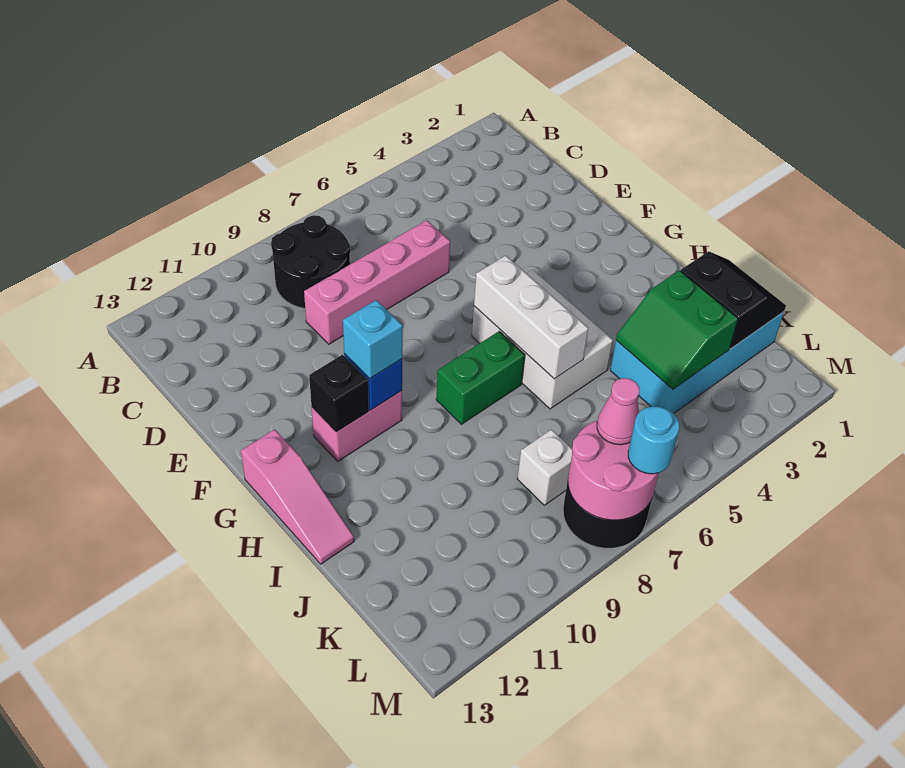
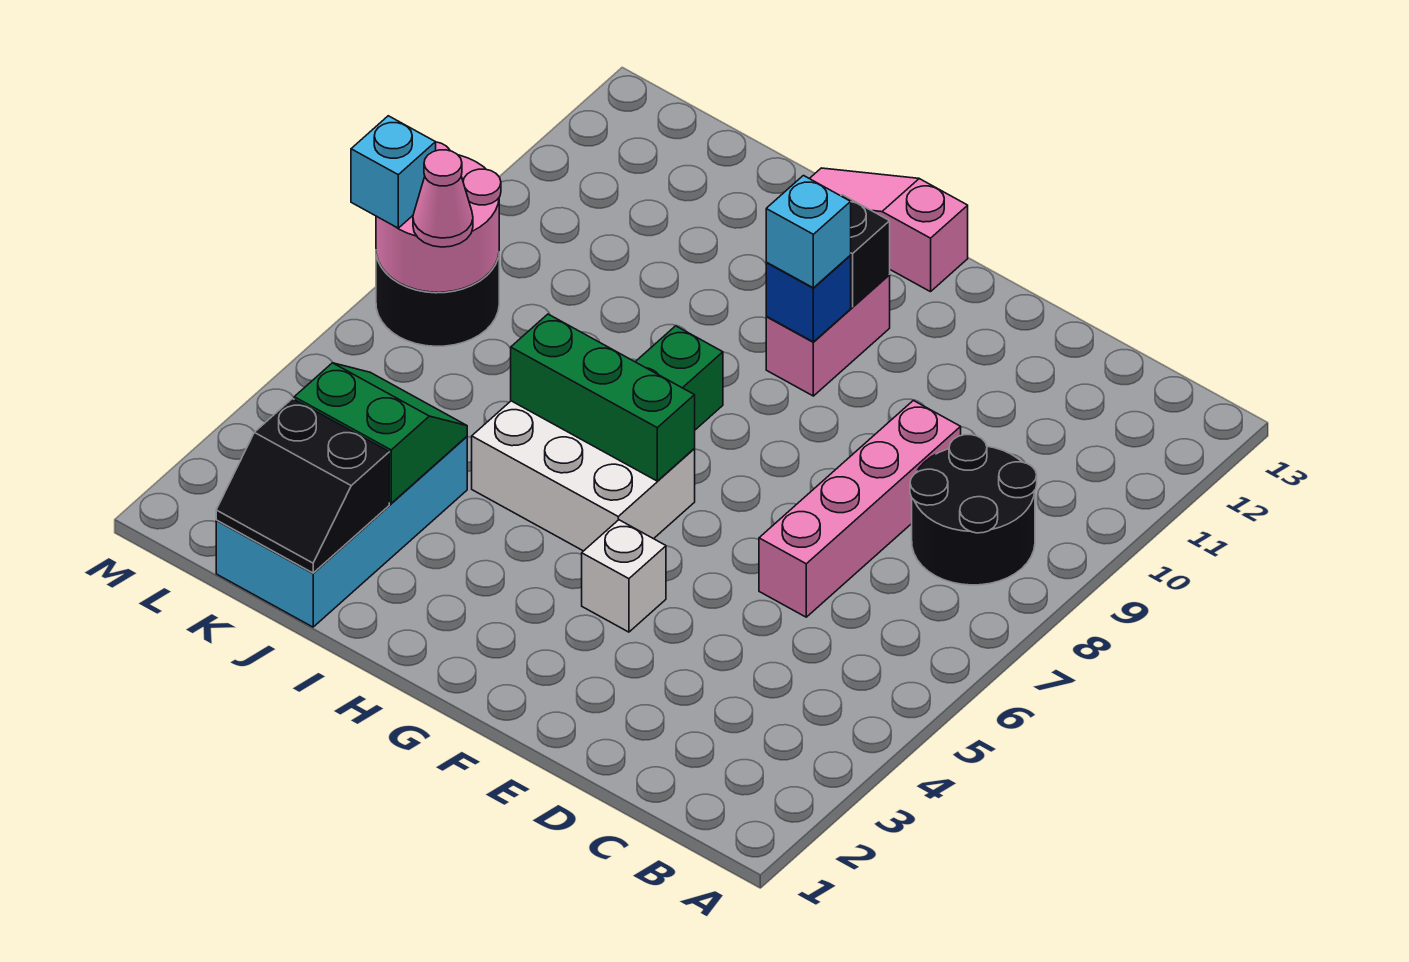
white 1x3 brick [474,256,588,379] -> green 1x3 brick [511,314,695,481]
white 1x1 brick [517,429,572,505] -> white 1x1 brick moved to [582,520,666,632]
cyan 1x1 round brick [628,406,679,474] -> cyan 1x1 brick [351,116,436,228]

